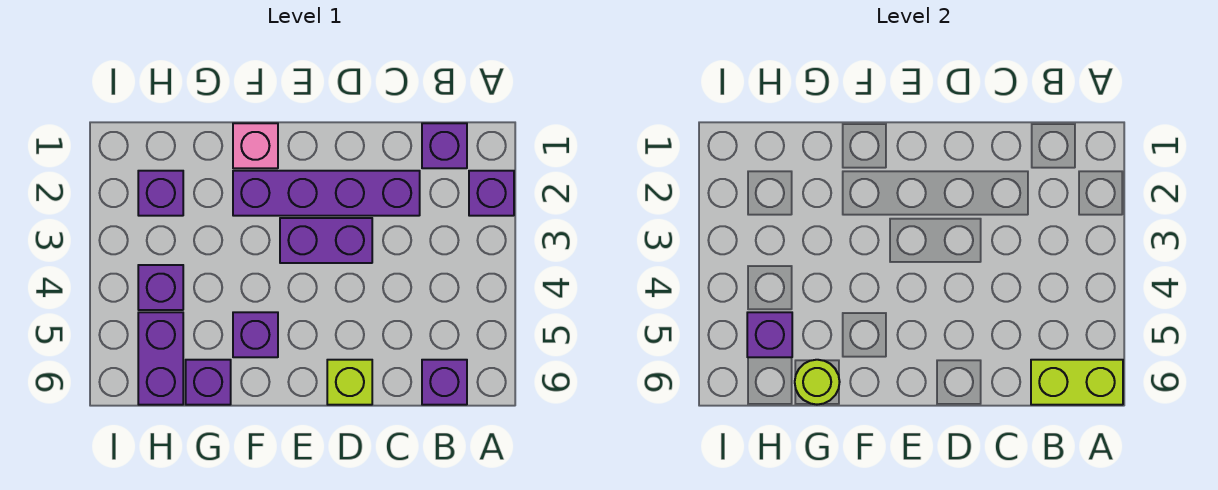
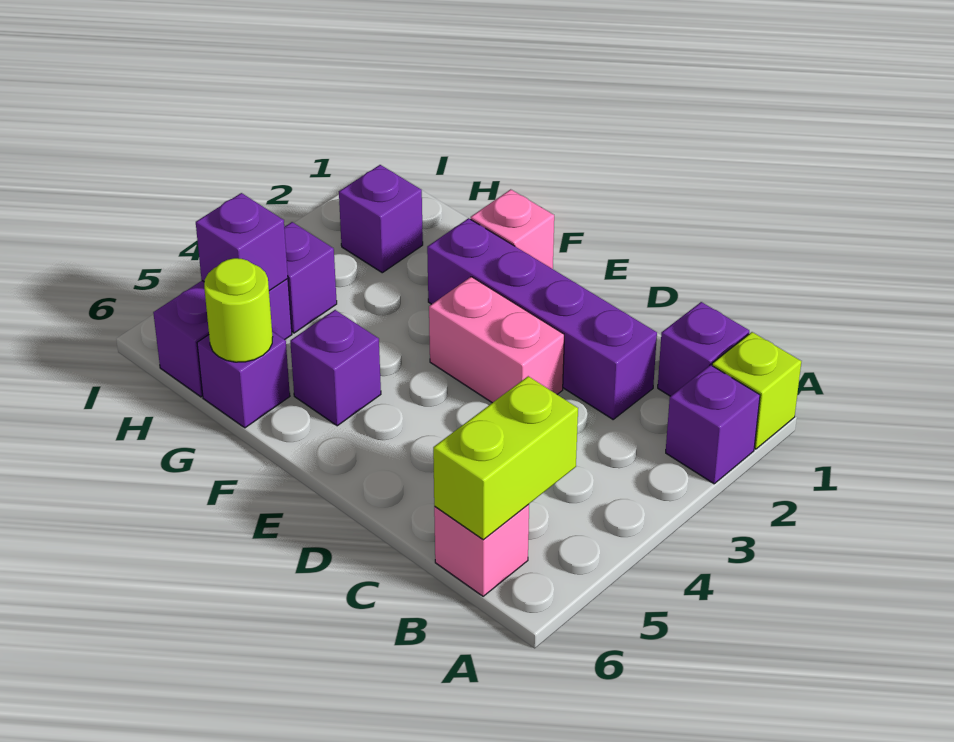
lime 1x2 brick [1031,360,1123,405] -> lime 1x2 brick turned to [433,376,578,540]
purple 1x1 brick [422,360,467,405] -> pink 1x1 brick [434,504,529,596]
purple 1x2 brick [280,218,372,263] -> pink 1x2 brick [429,277,564,403]
lime 1x1 brick [327,360,372,405] -> lime 1x1 brick moved to [712,332,801,449]

